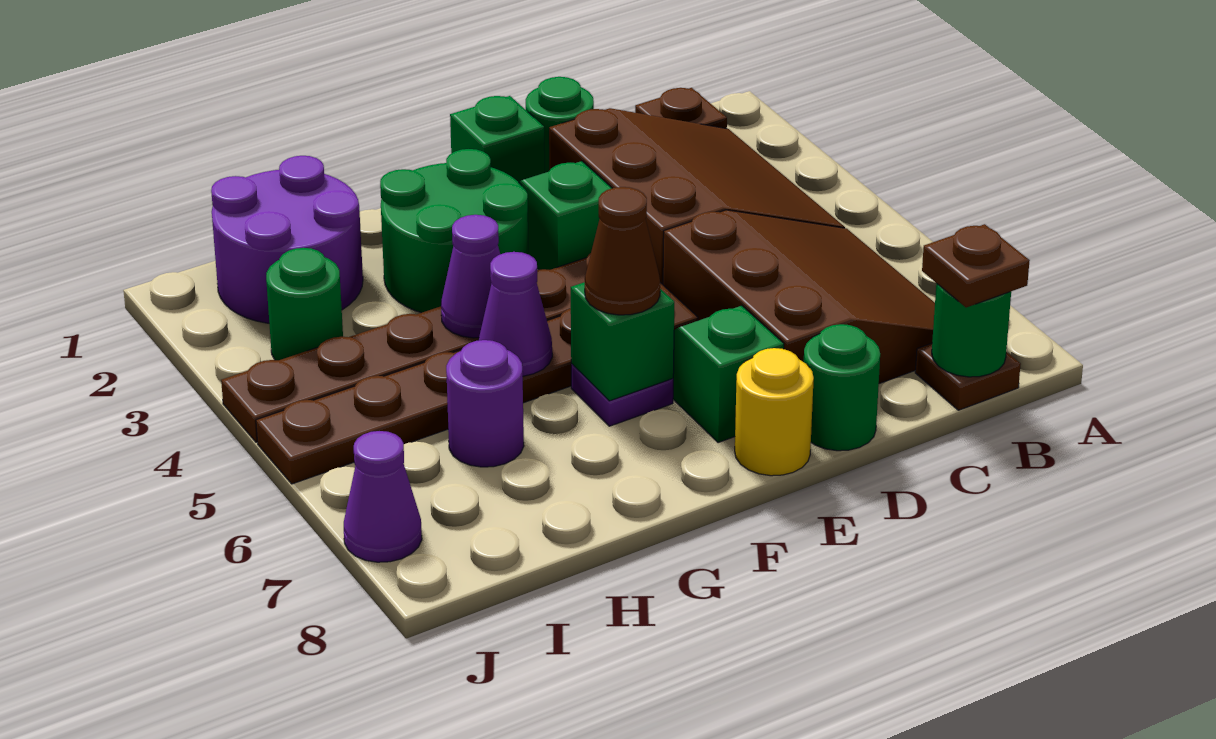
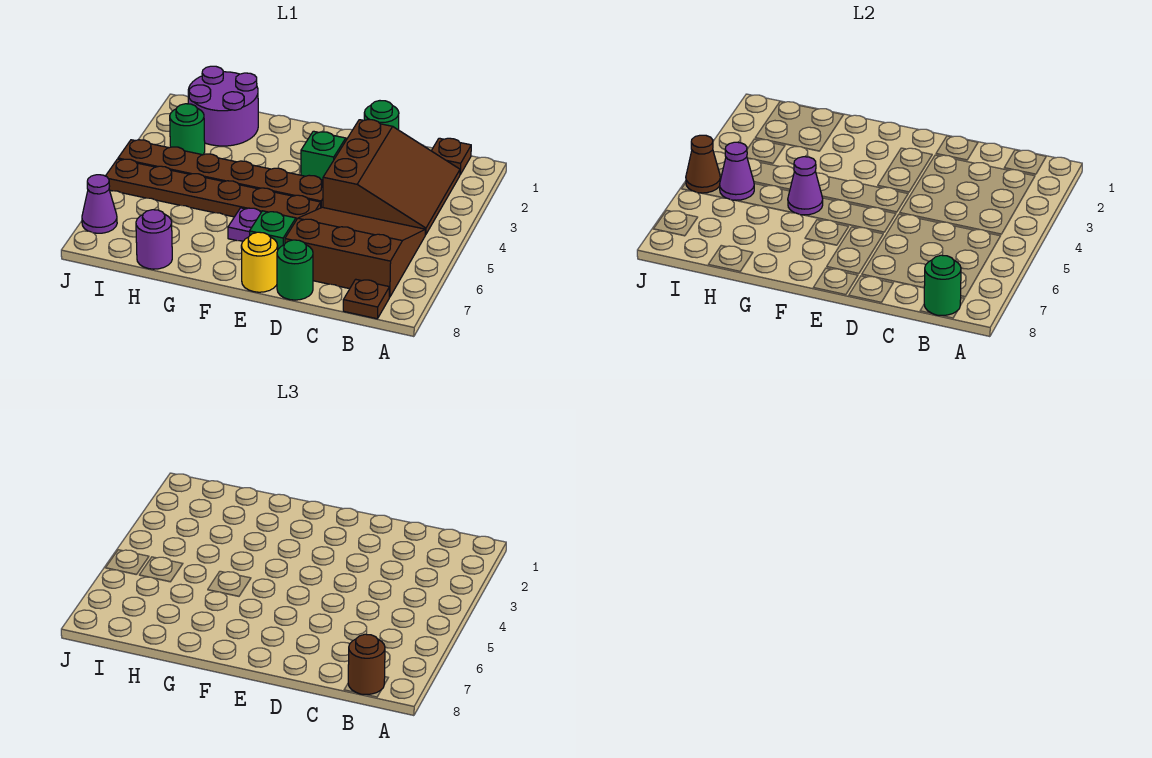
brown 3x3 slope [663,210,935,384] -> brown 3x3 slope turned to [285,207,425,297]
brown 1x1 plate [922,224,1030,307] -> brown 1x1 round brick [348,634,385,695]
green 1x1 brick [450,96,545,182] -> none
green 2x2 round brick [380,149,528,313] -> none
green 1x1 brick [571,282,674,401] -> none
brown 1x1 cone [585,187,660,315] -> brown 1x1 cone moved to [686,135,720,193]
purple 1x1 cone [441,215,500,338] -> purple 1x1 cone moved to [720,142,754,200]
purple 1x1 round brick [446,340,524,467] -> purple 1x1 round brick moved to [136,210,172,269]

